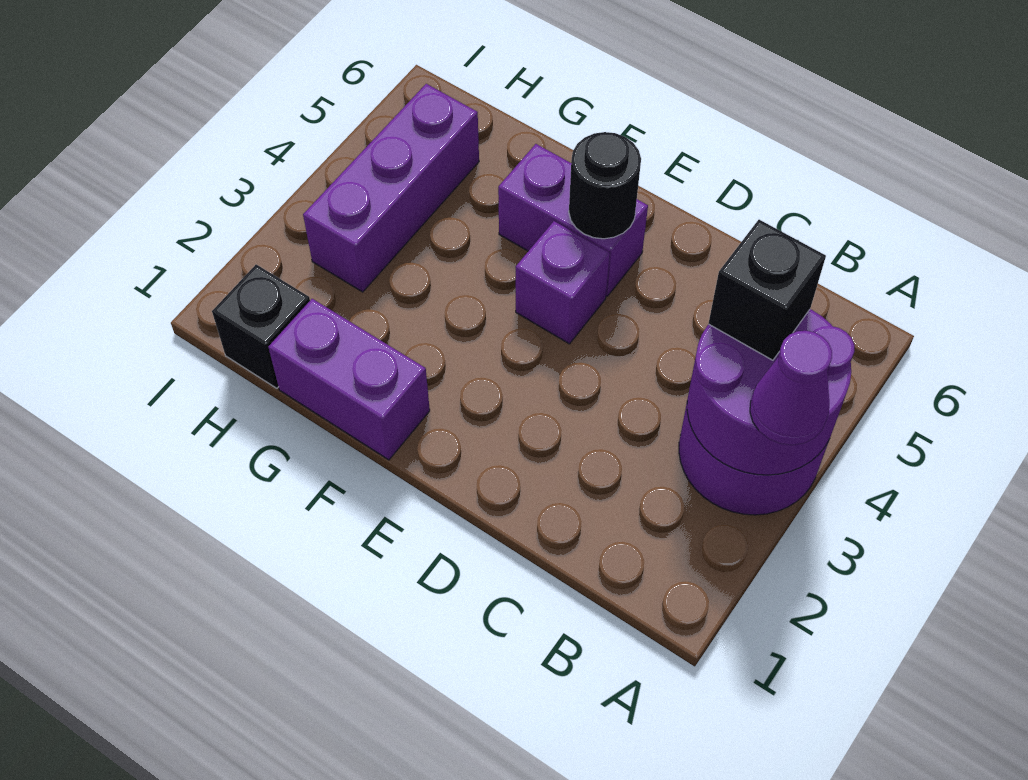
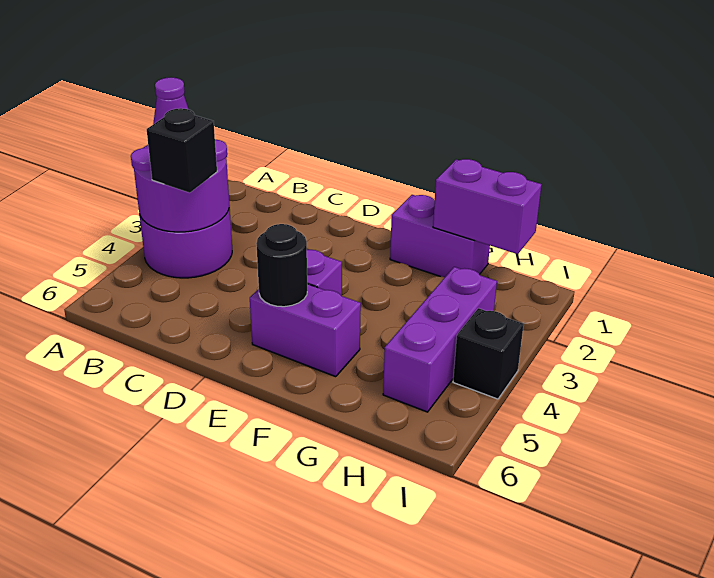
none -> purple 1x2 brick [433,159,542,254]
black 1x1 brick [212,264,310,388] -> black 1x1 brick moved to [453,308,524,399]

